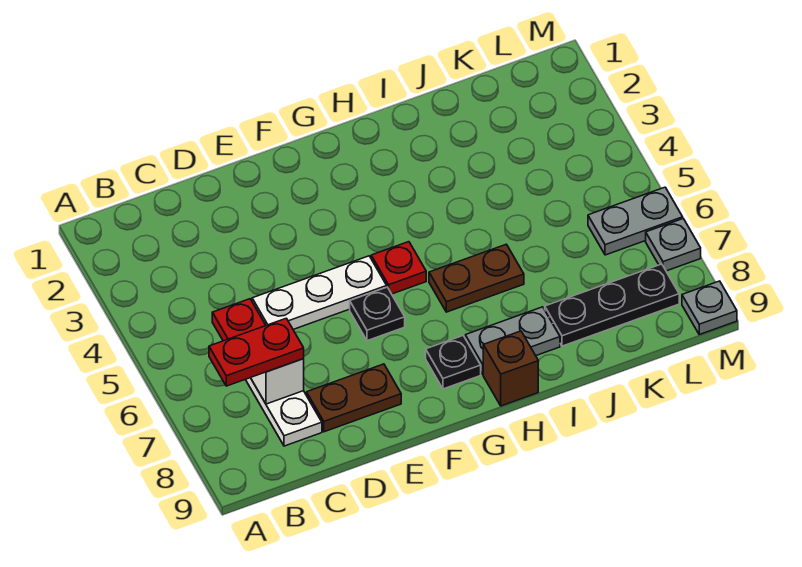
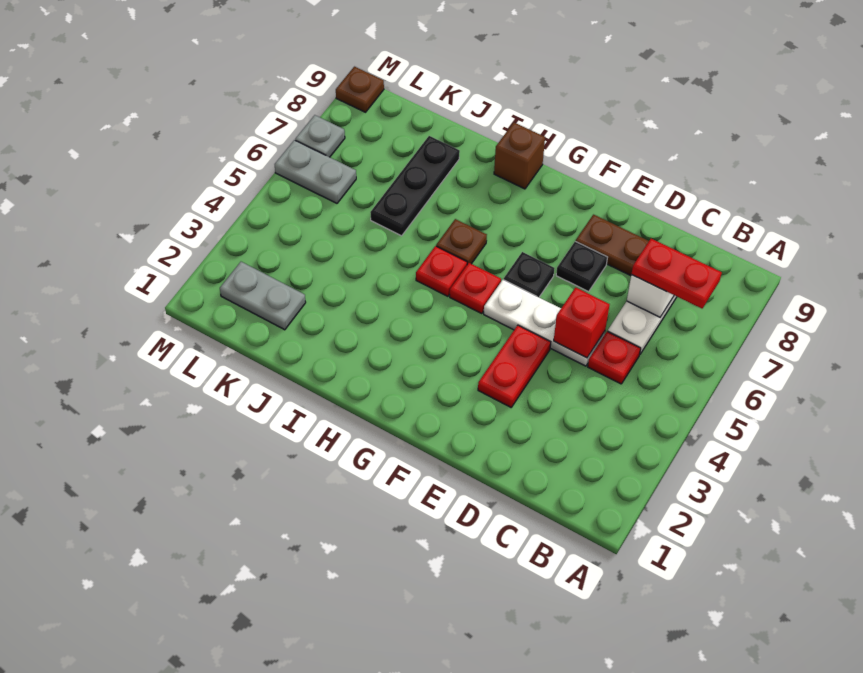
none -> red 1x1 brick [554,288,610,358]
none -> red 1x2 plate [478,325,551,407]
black 1x1 plate [426,336,481,389] -> black 1x1 plate moved to [556,241,607,292]
none -> red 1x1 plate [416,246,467,296]
brown 1x2 plate [429,244,524,312] -> brown 1x1 plate [436,219,487,265]
grey 1x2 plate [465,307,560,374] -> grey 1x2 plate moved to [220,262,306,330]
black 1x3 plate [545,264,679,346] -> black 1x3 plate turned to [370,136,460,236]
grey 1x1 plate [682,281,737,335] -> brown 1x1 plate [336,67,384,112]

